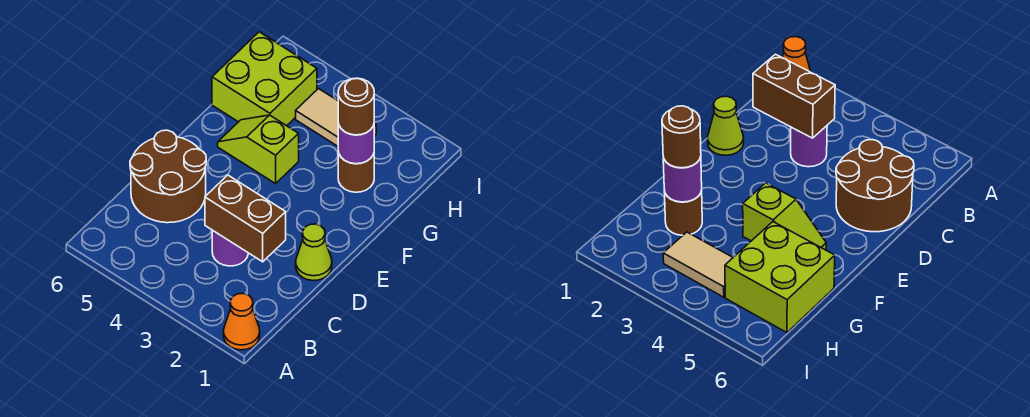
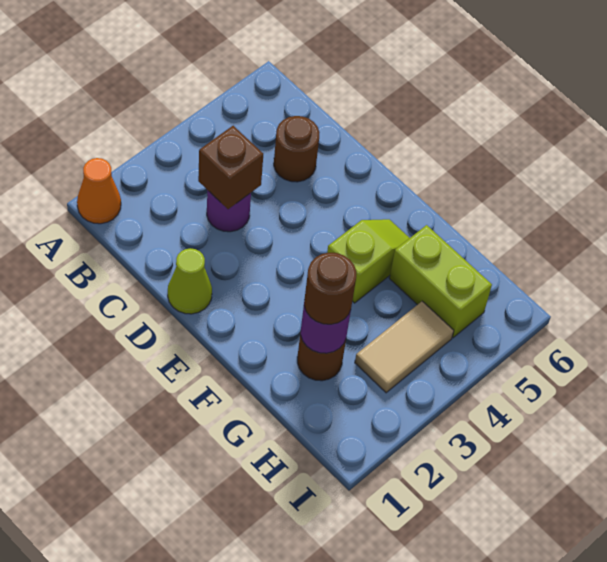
brown 1x2 brick [205,175,286,262] -> brown 1x1 brick [198,126,263,209]
brown 2x2 round brick [130,130,206,223] -> brown 1x1 round brick [274,116,320,182]
lime 2x2 brick [212,32,317,126] -> lime 1x2 brick [389,225,492,338]

